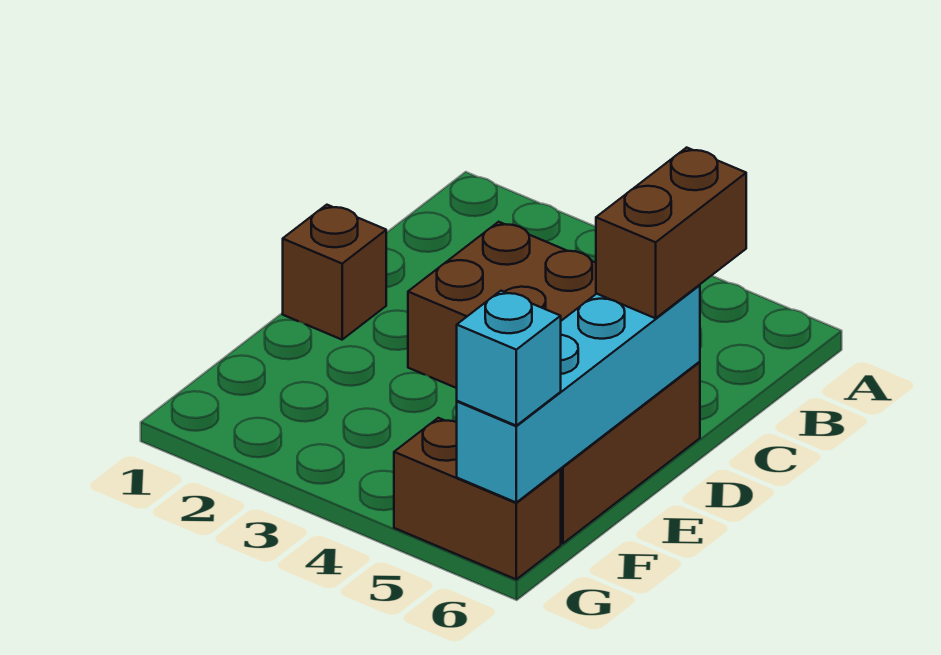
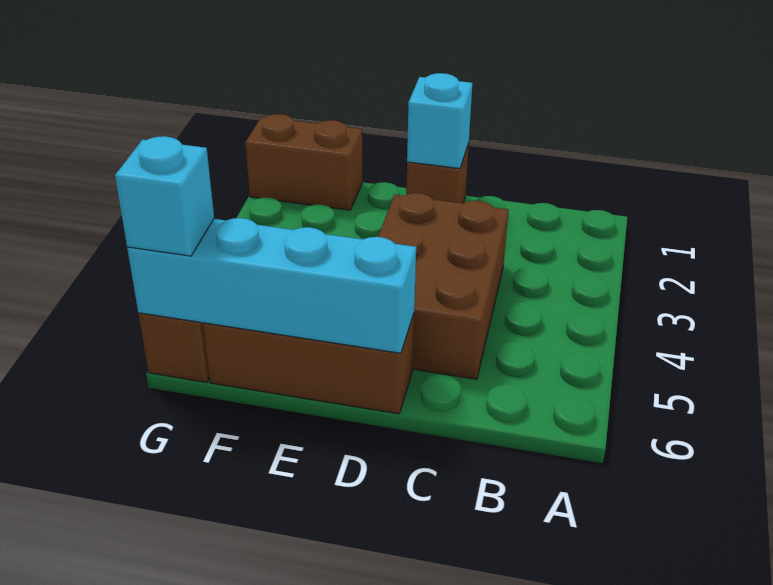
brown 1x2 brick [596,148,746,318] -> brown 1x2 brick moved to [245,114,362,210]
none -> cyan 1x1 brick [407,73,472,169]

